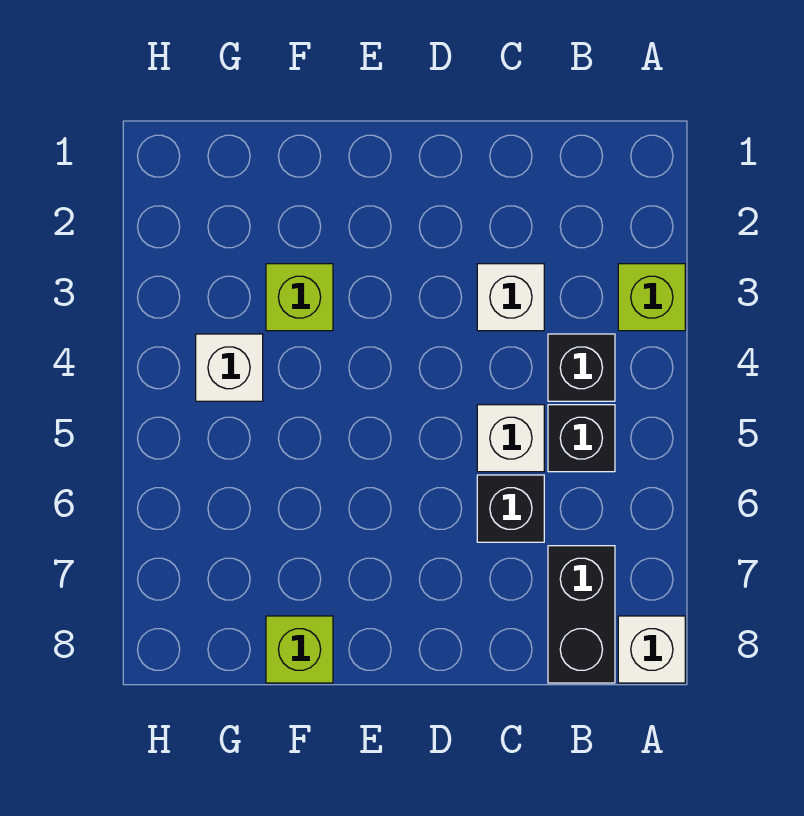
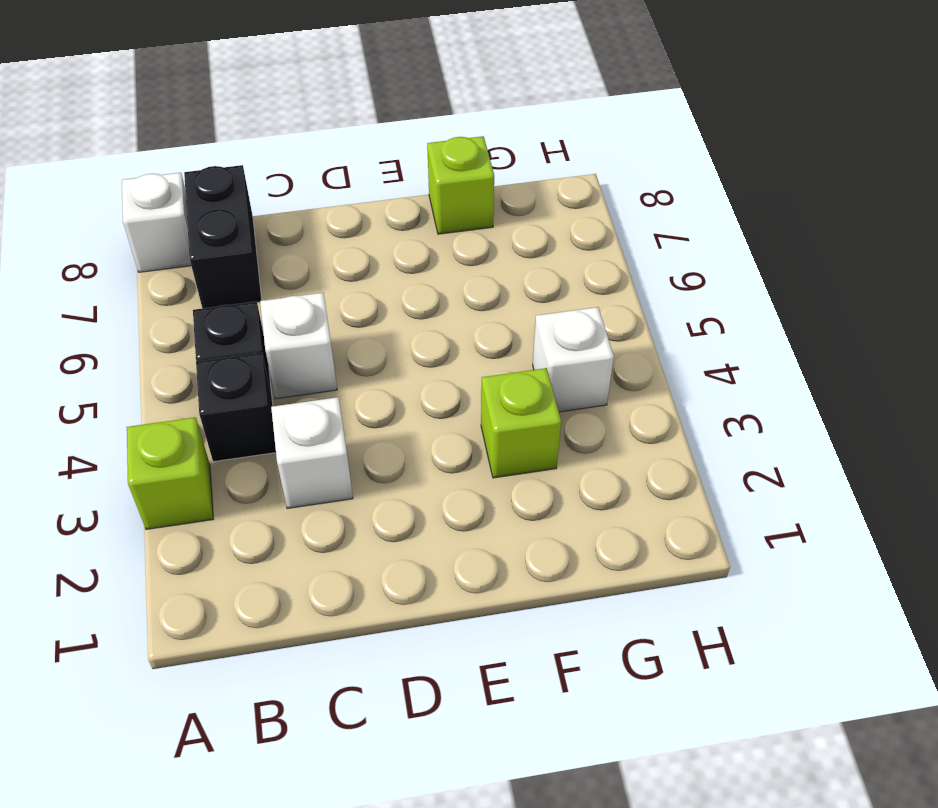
black 1x1 brick [477,475,544,542] -> none

